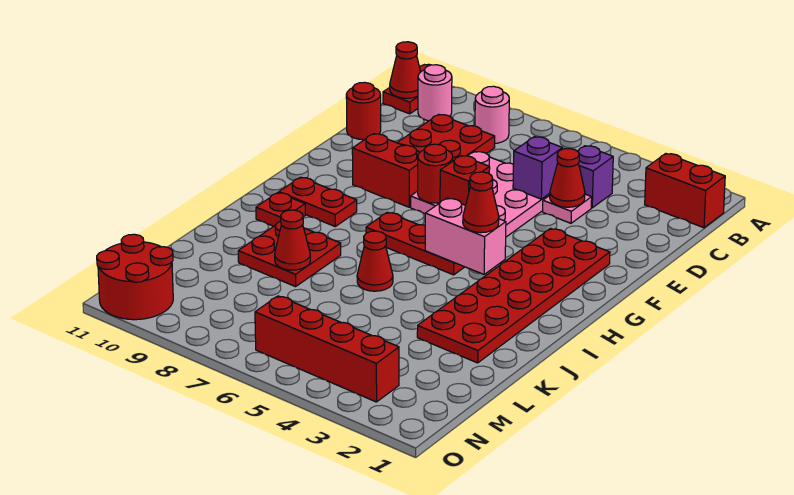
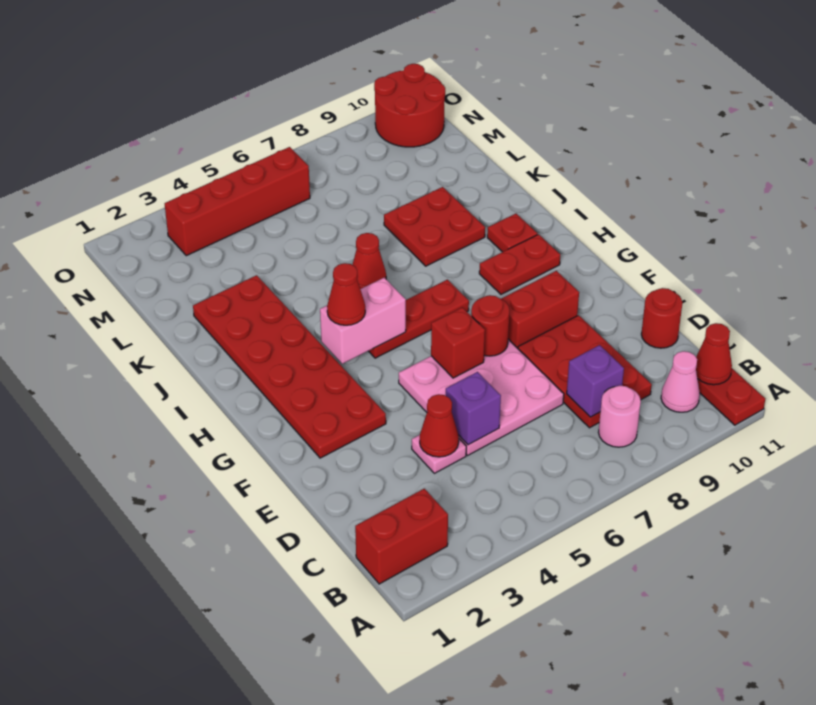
pink 1x1 round brick [418,65,452,121] -> pink 1x1 cone [661,351,700,412]
purple 1x1 brick [578,146,613,208] -> purple 1x1 brick moved to [567,345,624,417]
red 1x1 cone [275,210,310,270] -> none

